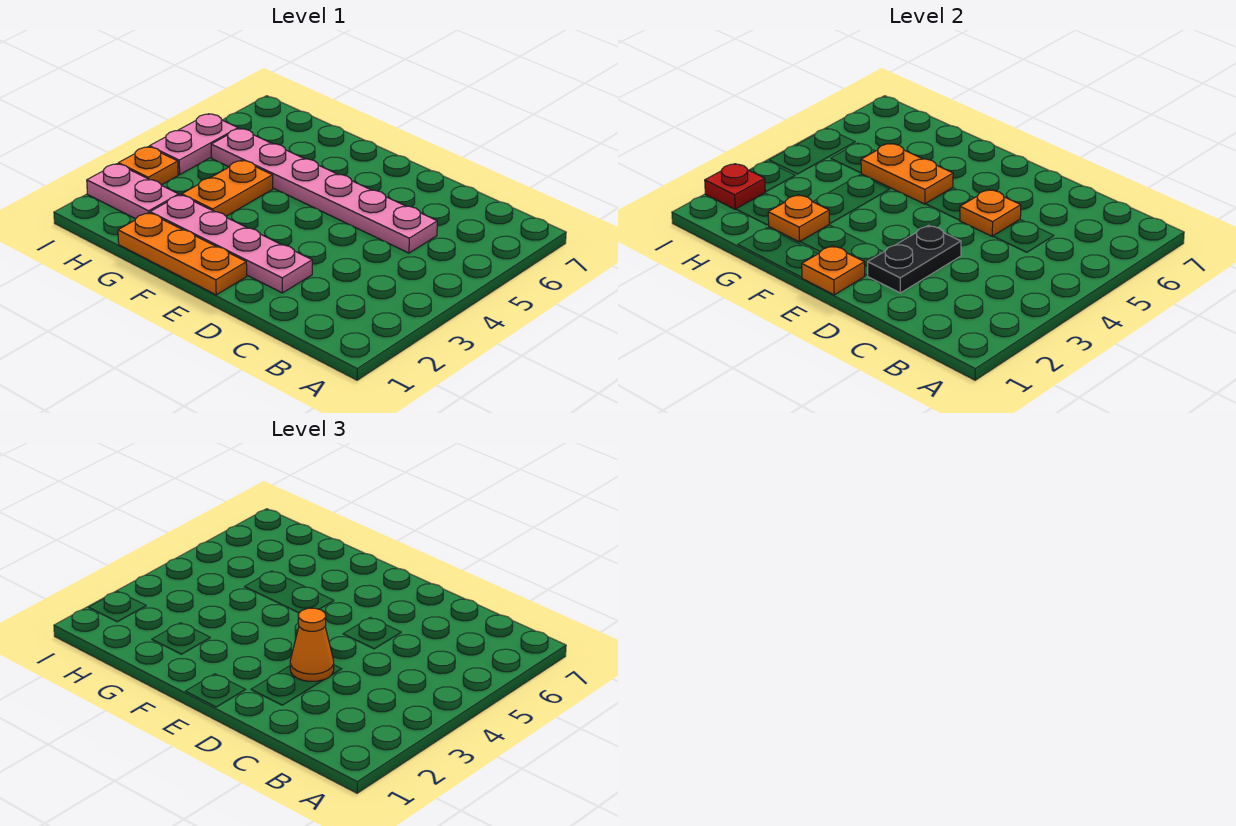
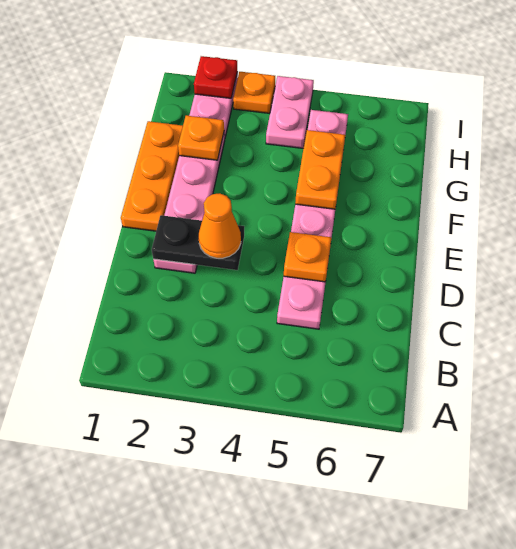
orange 1x1 plate [802,246,865,295] -> none
orange 1x2 plate [182,160,273,216] -> none
pink 1x2 plate [149,114,238,175] -> pink 1x2 plate turned to [266,76,314,148]

